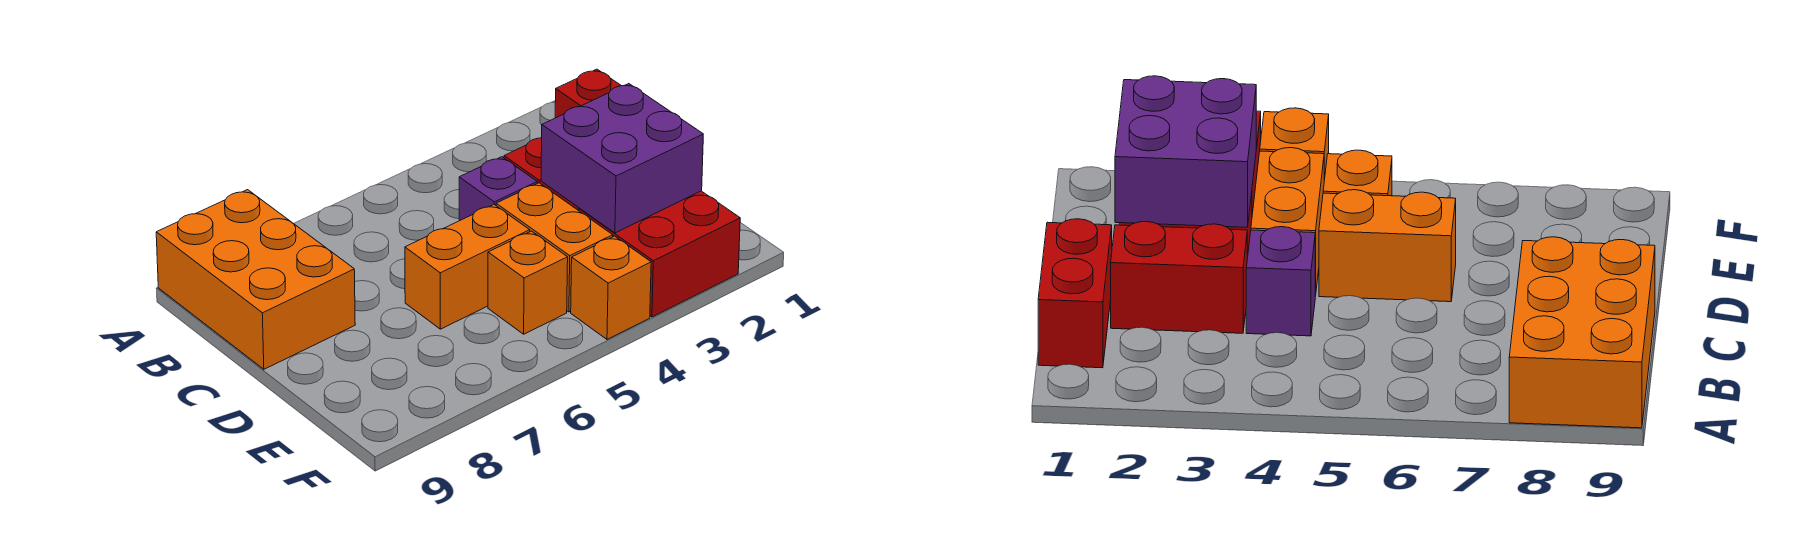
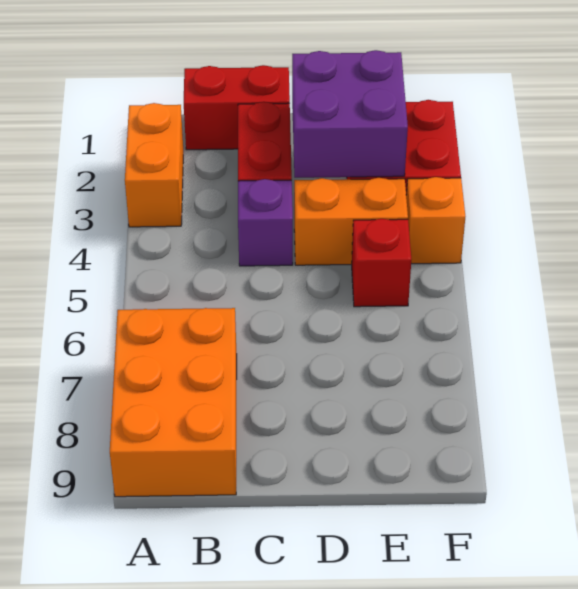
orange 2x3 brick [156,190,355,369] -> orange 2x3 brick turned to [110,308,237,497]
orange 1x2 brick [405,205,530,329] -> orange 1x2 brick moved to [125,103,183,227]
orange 1x1 brick [488,231,568,334] -> red 1x1 brick [352,219,411,307]

